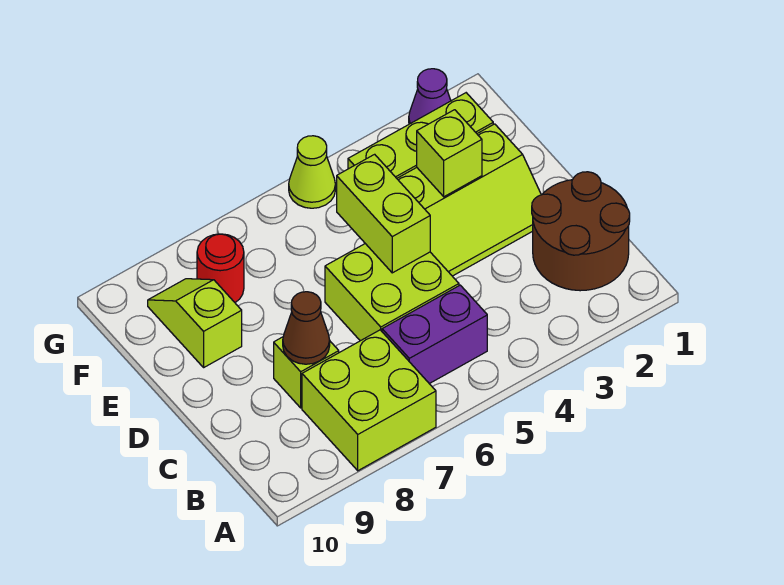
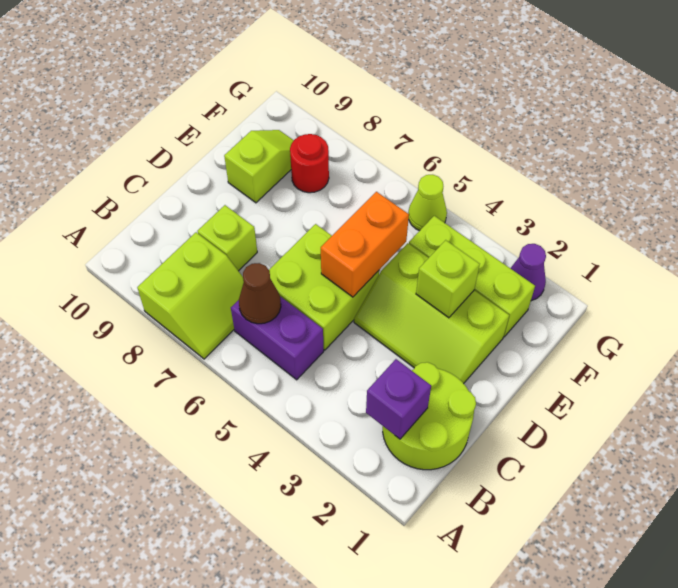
lime 2x2 brick [302,330,436,471] -> lime 2x2 slope [137,232,244,359]
brown 2x2 round brick [532,172,630,291] -> lime 2x2 round brick [383,362,476,470]
none -> purple 1x1 brick [366,359,431,439]
brown 1x1 cone [283,292,330,364] -> brown 1x1 cone moved to [239,263,281,324]
lime 1x2 brick [337,154,430,273] -> orange 1x2 brick [321,192,409,297]

